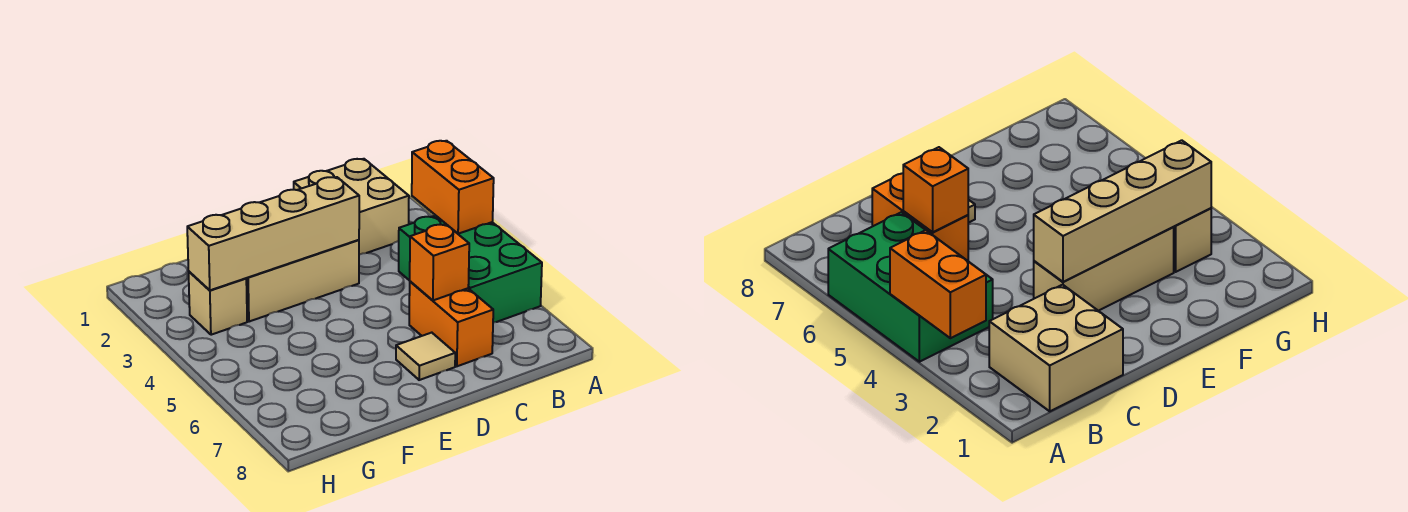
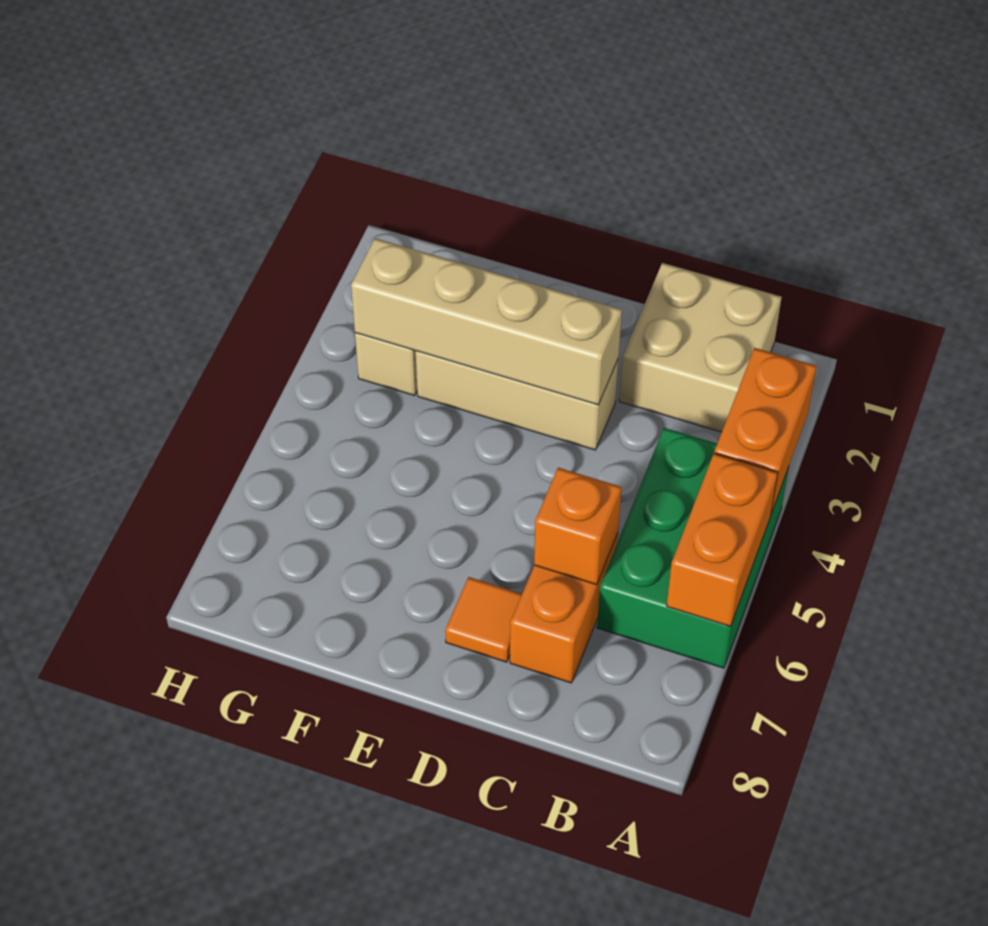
none -> orange 1x2 brick [667,453,778,626]
tan 1x1 tile [396,333,455,380] -> orange 1x1 tile [445,577,522,662]

